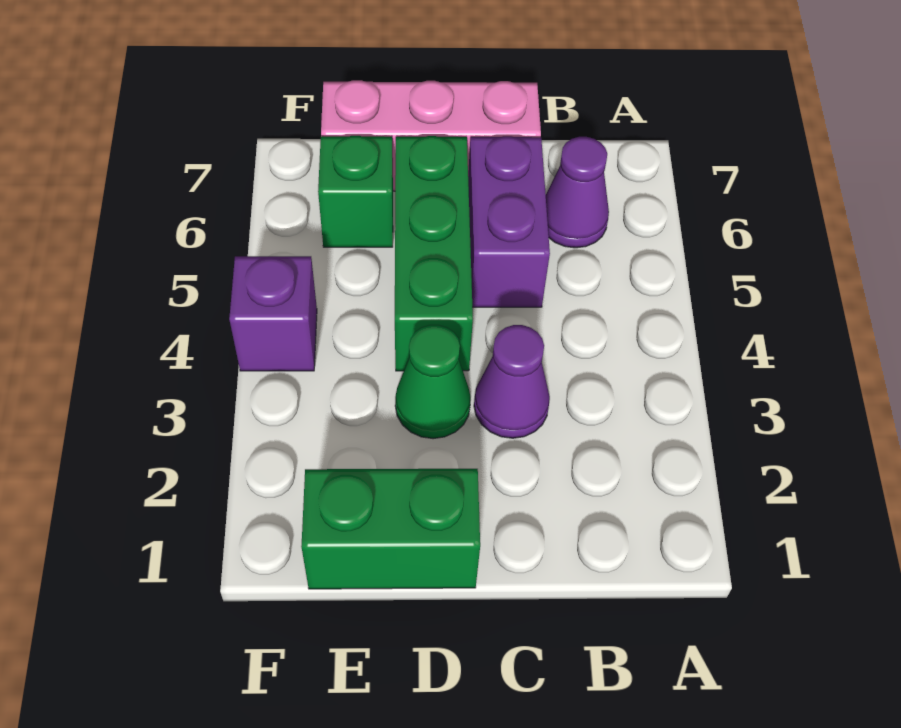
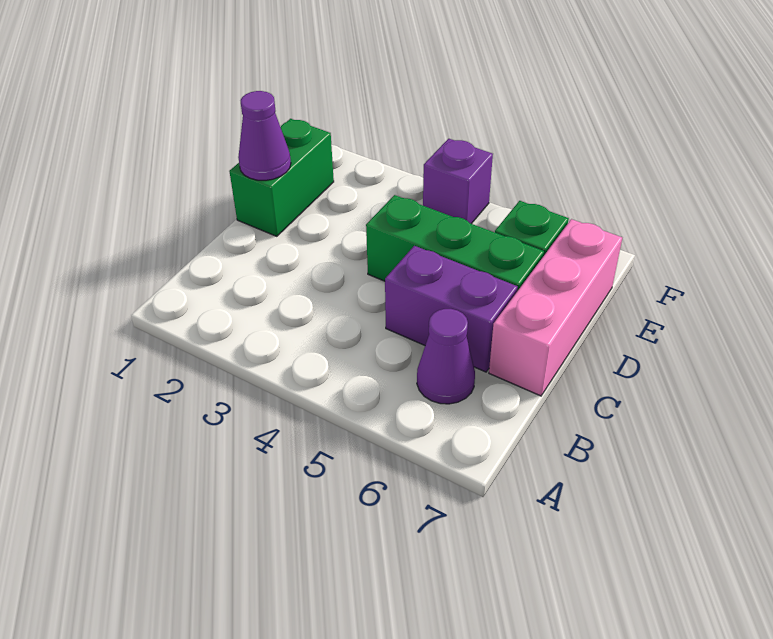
purple 1x1 cone [474,325,550,438] -> purple 1x1 cone moved to [238,91,291,180]
green 1x1 cone [395,325,471,439] -> none

